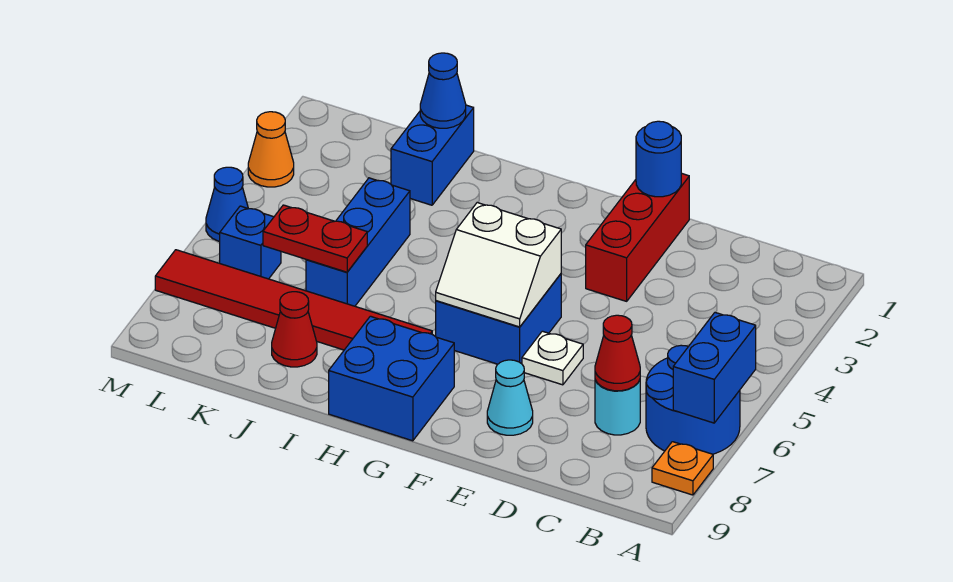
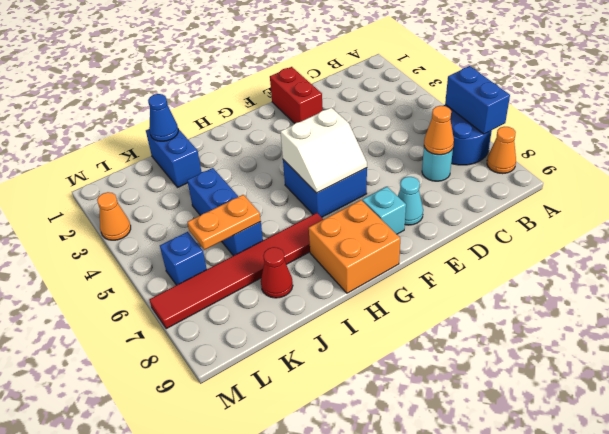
orange 1x1 plate [652,442,713,495] -> orange 1x1 cone [487,127,516,174]
red 1x1 cone [595,315,640,391] -> orange 1x1 cone [424,106,454,155]
red 1x3 brick [586,173,689,301] -> red 1x2 brick [270,67,323,123]
blue 1x1 round brick [636,121,681,197] -> none
white 1x1 plate [522,331,583,385] -> none
none -> cyan 1x1 brick [362,187,406,234]
blue 2x2 brick [329,316,454,441] -> orange 2x2 brick [309,200,400,293]
red 1x2 plate [263,205,367,272] -> orange 1x2 plate [187,195,261,250]
blue 1x1 cone [206,167,248,241] -> none

